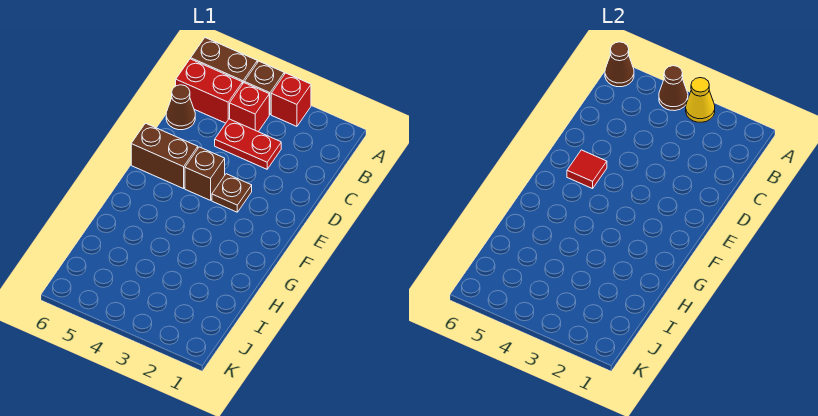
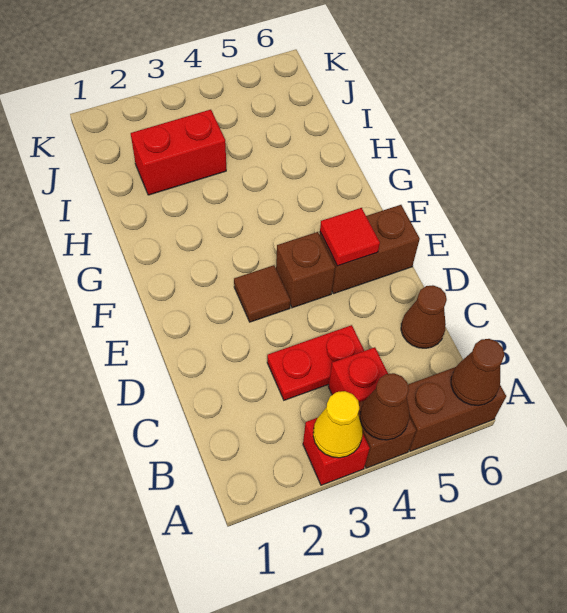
red 1x2 brick [176,59,242,123] -> red 1x2 brick moved to [131,110,226,195]
brown 1x1 plate [212,174,252,212] -> brown 1x1 tile [234,265,290,322]

